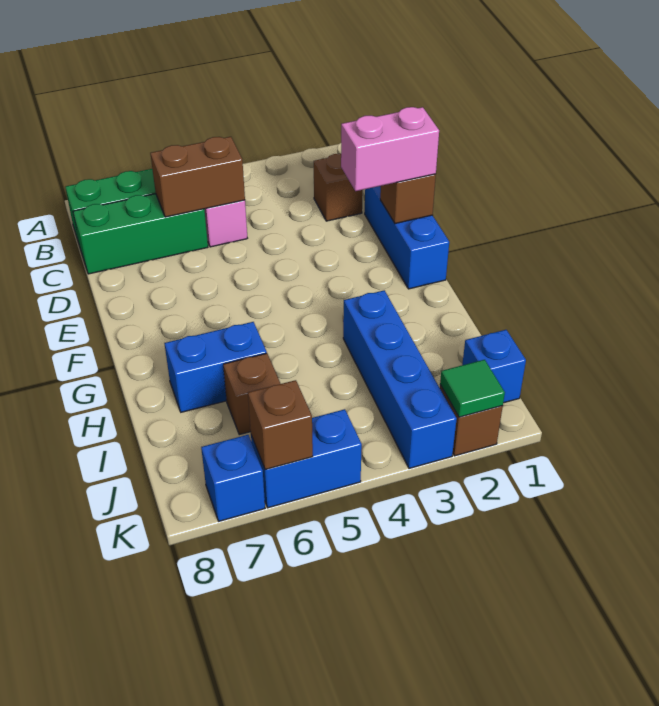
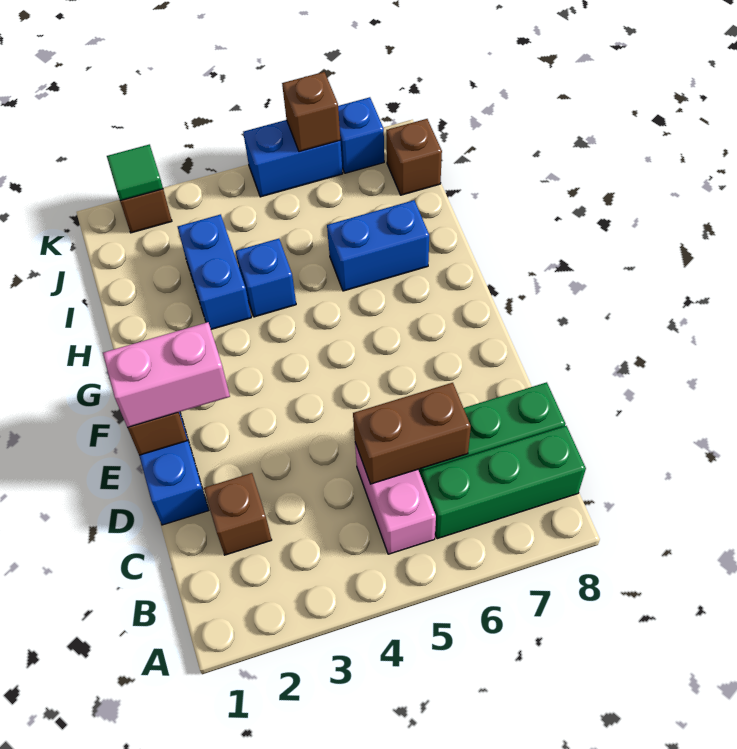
blue 1x4 brick [343,290,457,468] -> blue 1x2 brick [178,214,251,329]
brown 1x1 brick [223,353,281,435] -> brown 1x1 brick moved to [386,119,442,195]
blue 1x1 brick [462,330,526,403] -> blue 1x1 brick moved to [236,239,296,317]

